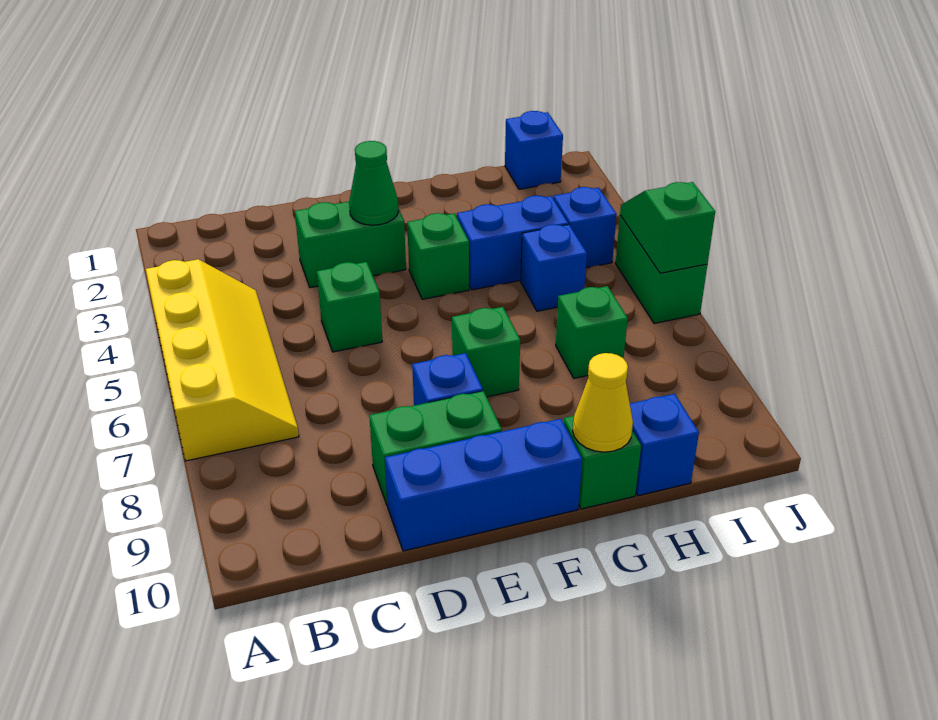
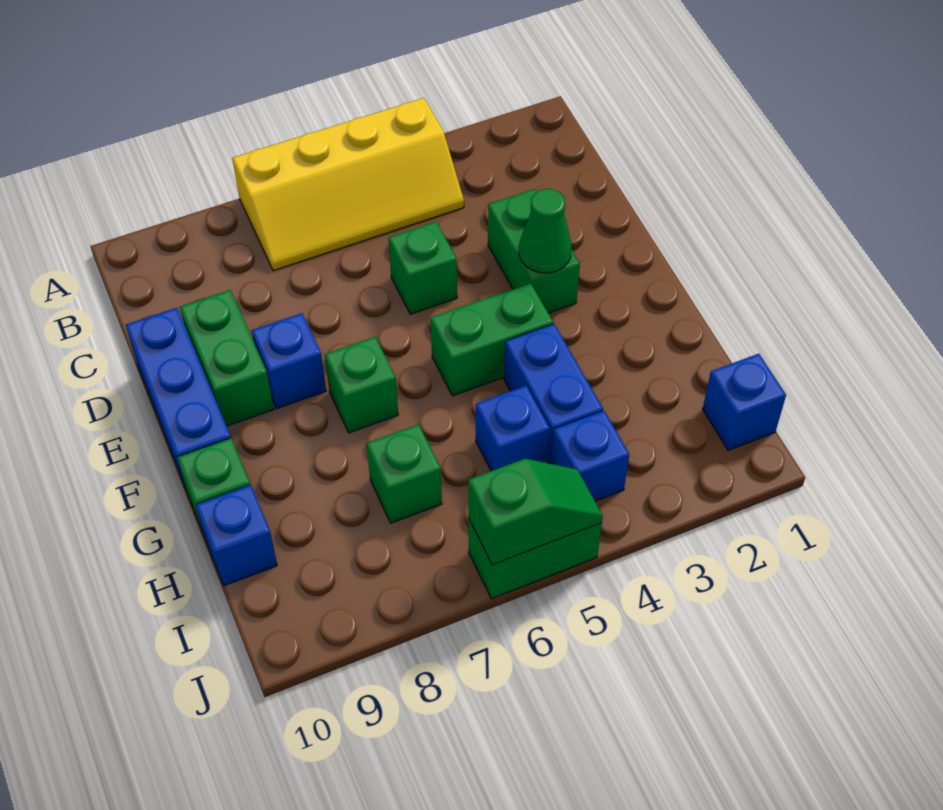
green 1x1 brick [407,213,469,299] -> green 1x2 brick [431,283,553,396]
yellow 1x1 cone [573,353,633,452] -> none

